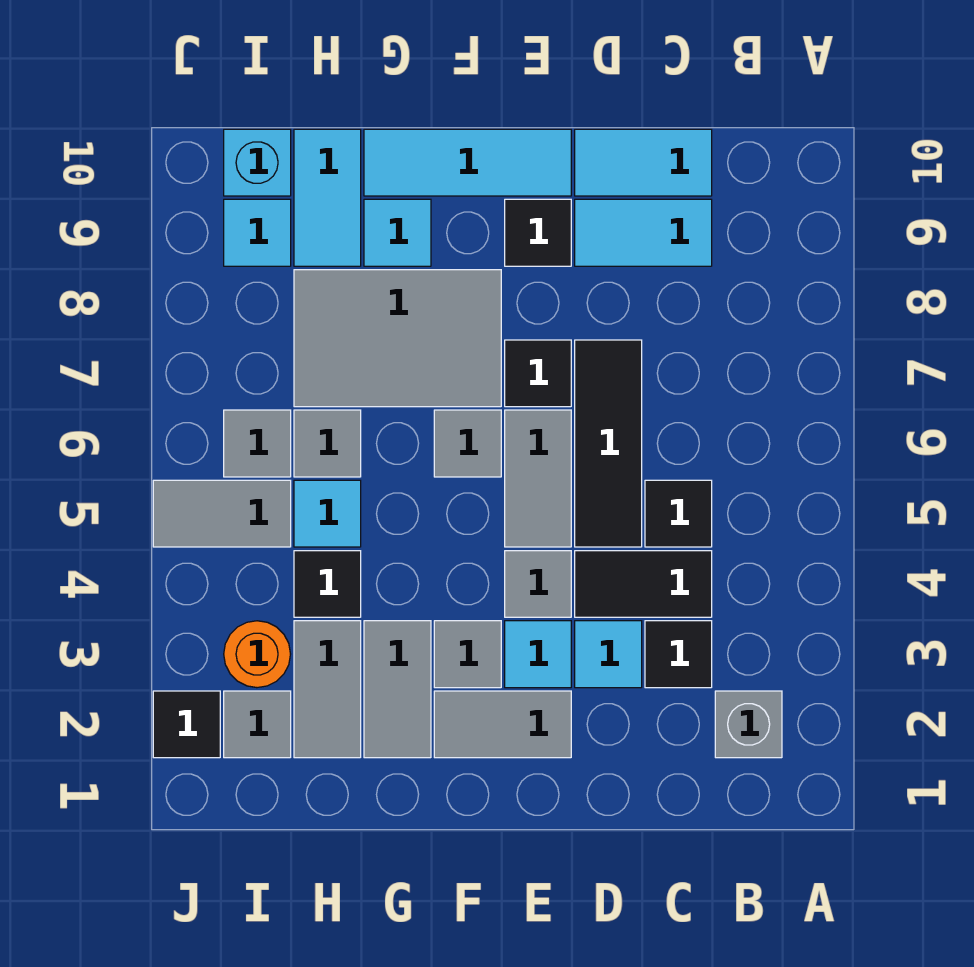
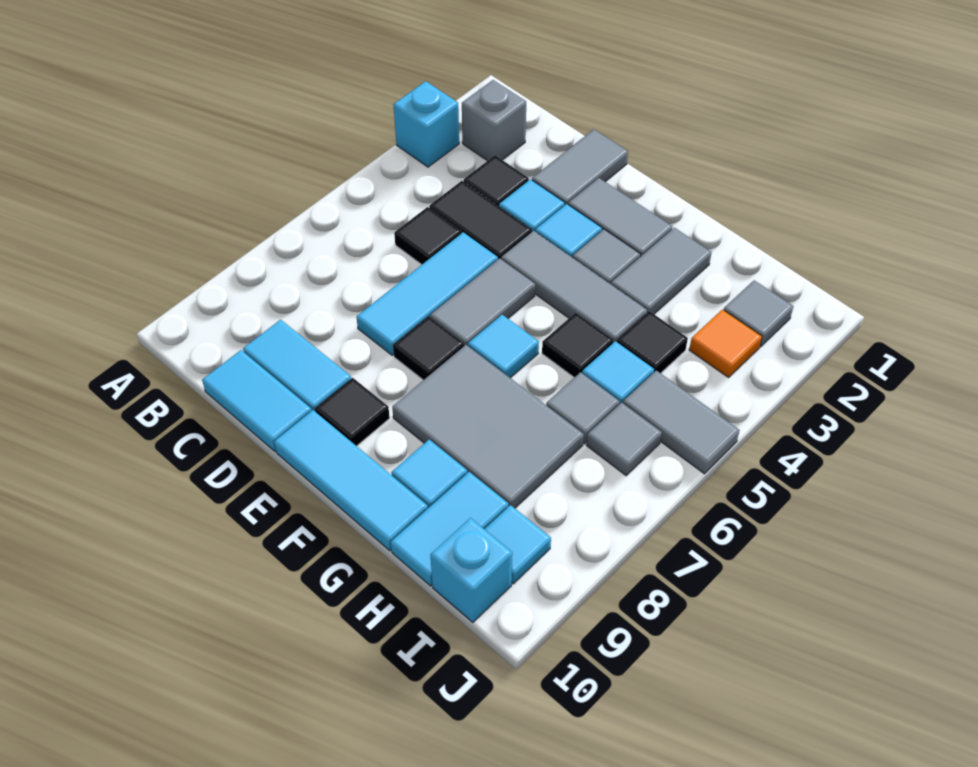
none -> cyan 1x1 brick [393,81,459,167]
black 1x3 tile [575,340,642,547] -> cyan 1x3 tile [357,232,498,355]
grey 1x1 tile [505,551,571,617] -> grey 1x3 tile [501,231,647,343]
grey 1x1 tile [434,410,501,477] -> cyan 1x1 tile [468,315,539,378]
grey 1x2 tile [294,621,361,758] -> grey 1x2 tile moved to [532,129,628,205]
orange 1x1 round brick [224,621,290,688] -> orange 1x1 tile [689,310,762,377]
black 1x1 tile [153,691,220,758] -> black 1x1 tile moved to [542,313,613,378]

